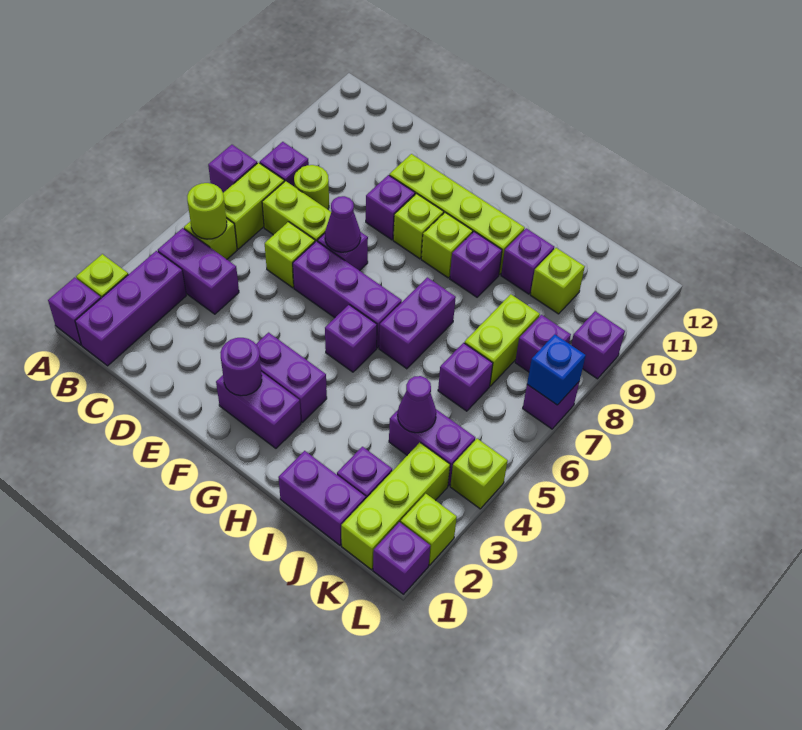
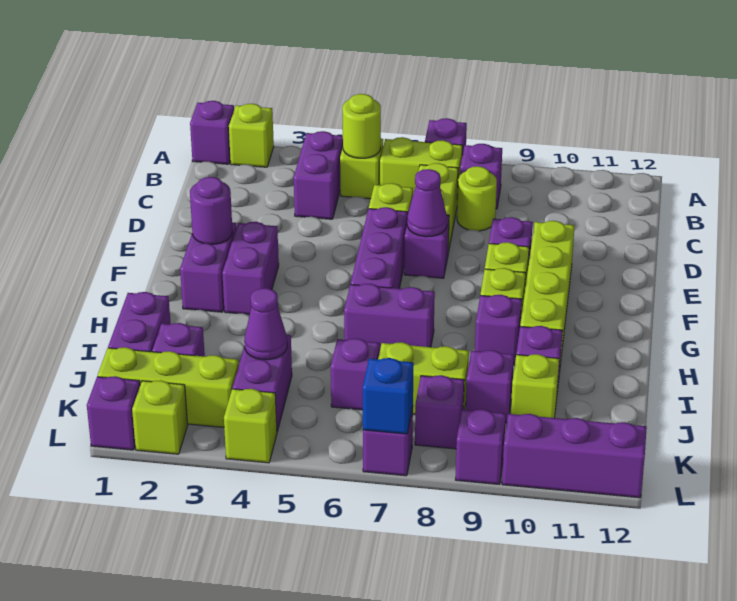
purple 1x3 brick [75,251,186,366] -> purple 1x3 brick moved to [502,414,647,498]
purple 1x1 brick [325,305,377,372] -> purple 1x1 brick moved to [466,350,514,423]

